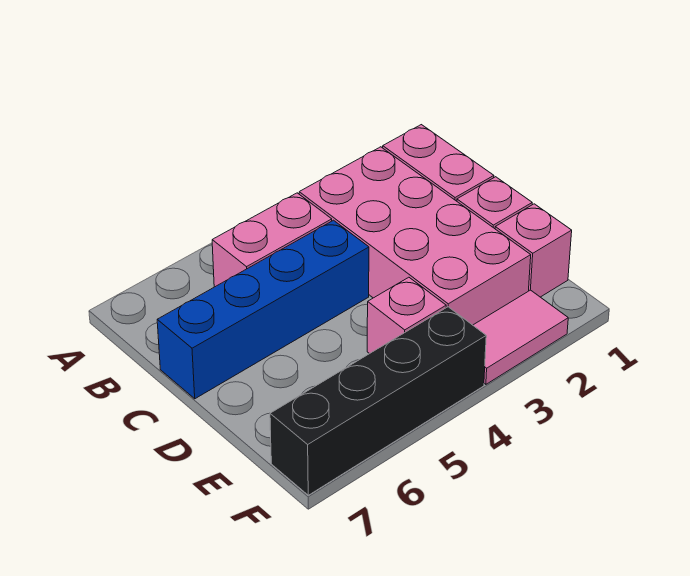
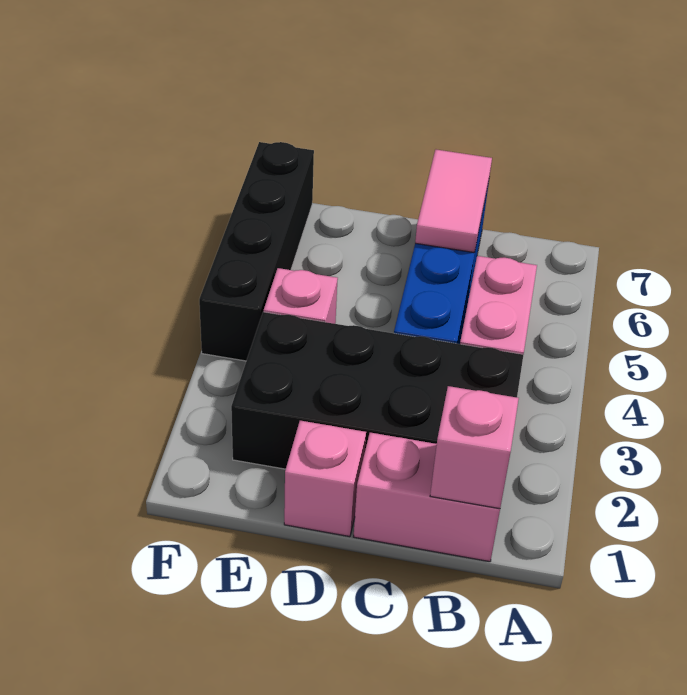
pink 2x4 brick [299,147,531,325] -> black 2x4 brick [231,312,523,469]
pink 1x1 brick [495,204,572,297] -> pink 1x1 brick moved to [430,386,519,509]
pink 1x2 tile [473,290,568,384] -> pink 1x2 tile moved to [415,150,492,253]

